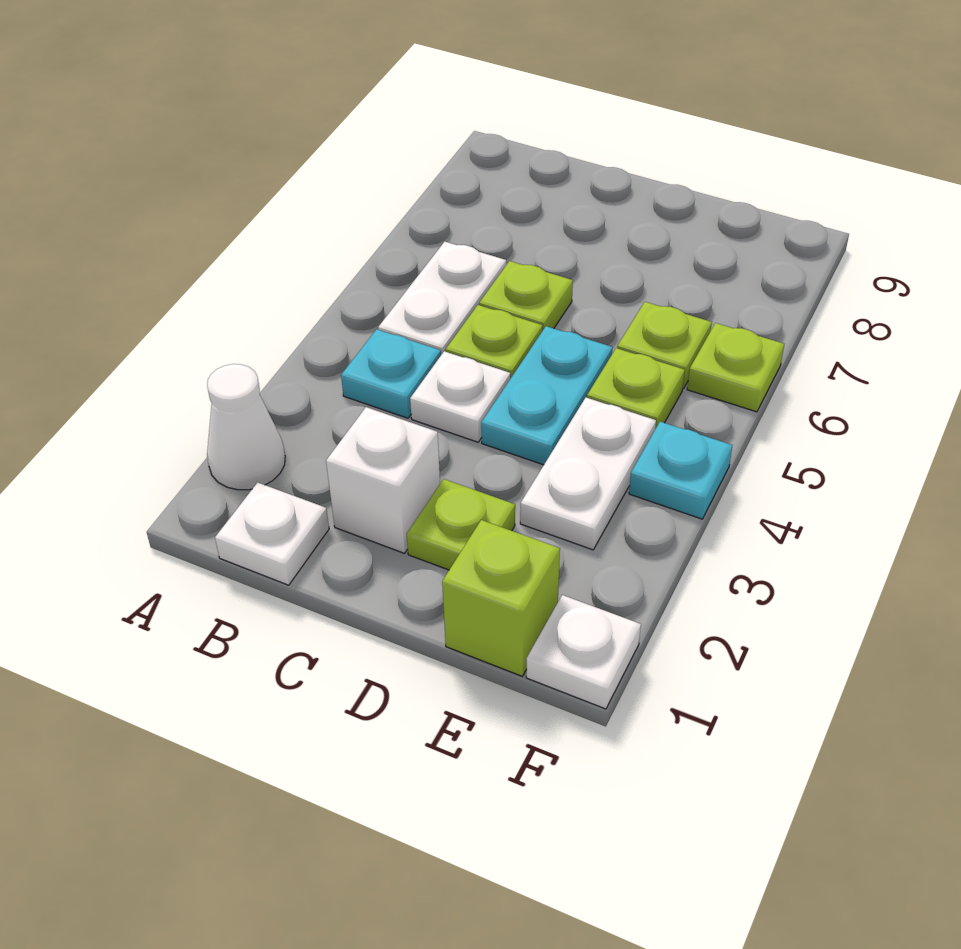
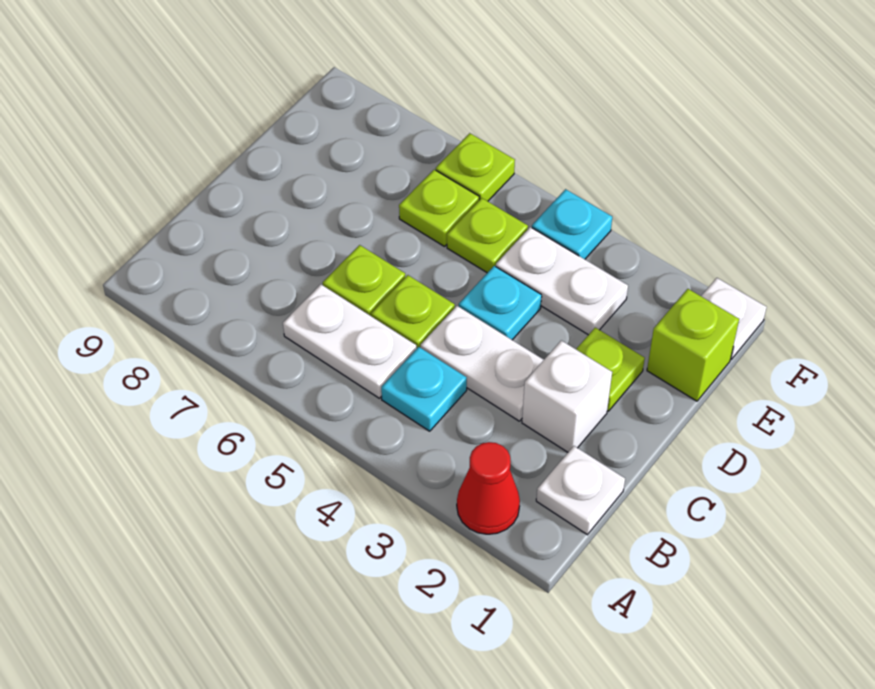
white 1x1 cone [207,364,285,490] -> red 1x1 cone [457,442,520,534]
white 1x1 plate [410,351,510,442] -> white 1x2 plate [421,306,543,421]
cyan 1x2 plate [481,326,613,465] -> cyan 1x1 plate [459,266,542,340]

